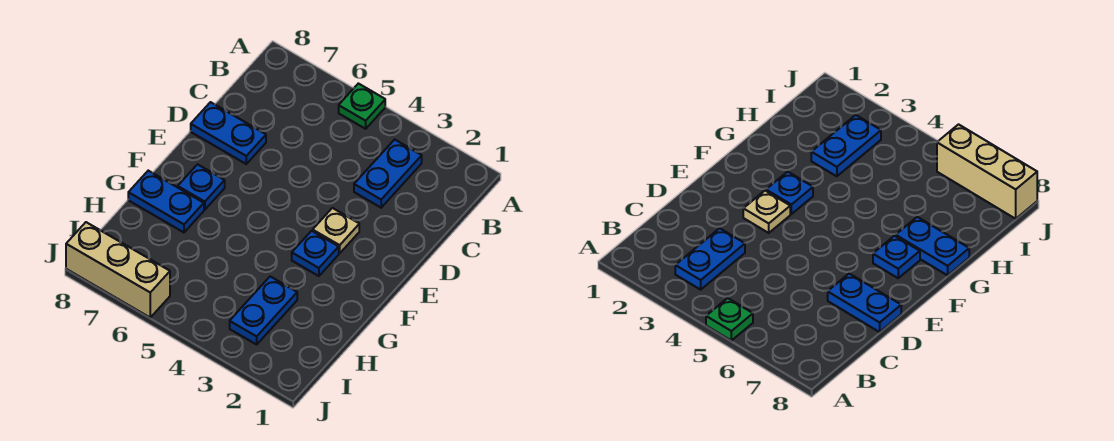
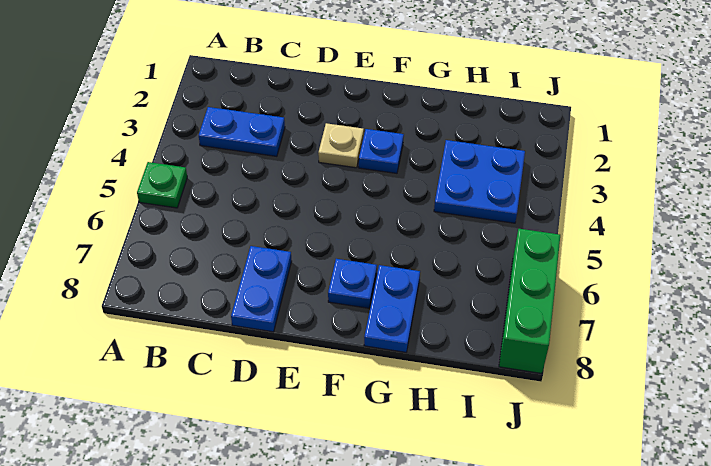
blue 1x2 plate [230,277,297,344] -> blue 2x2 plate [434,140,525,223]
tan 1x3 brick [66,222,170,317] -> green 1x3 brick [499,229,560,374]

